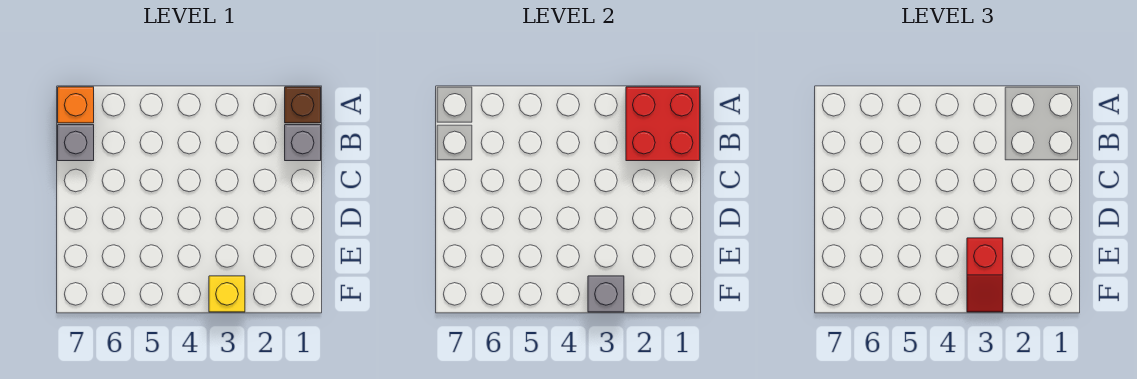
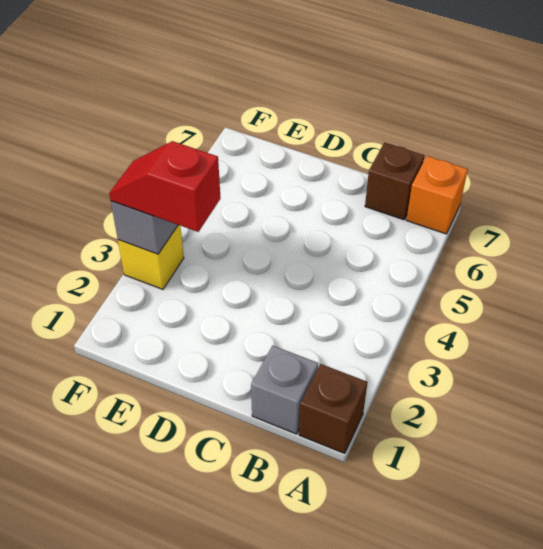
red 2x2 brick [626,87,700,161] -> none
grey 1x1 brick [58,125,94,161] -> brown 1x1 brick [365,143,425,220]

